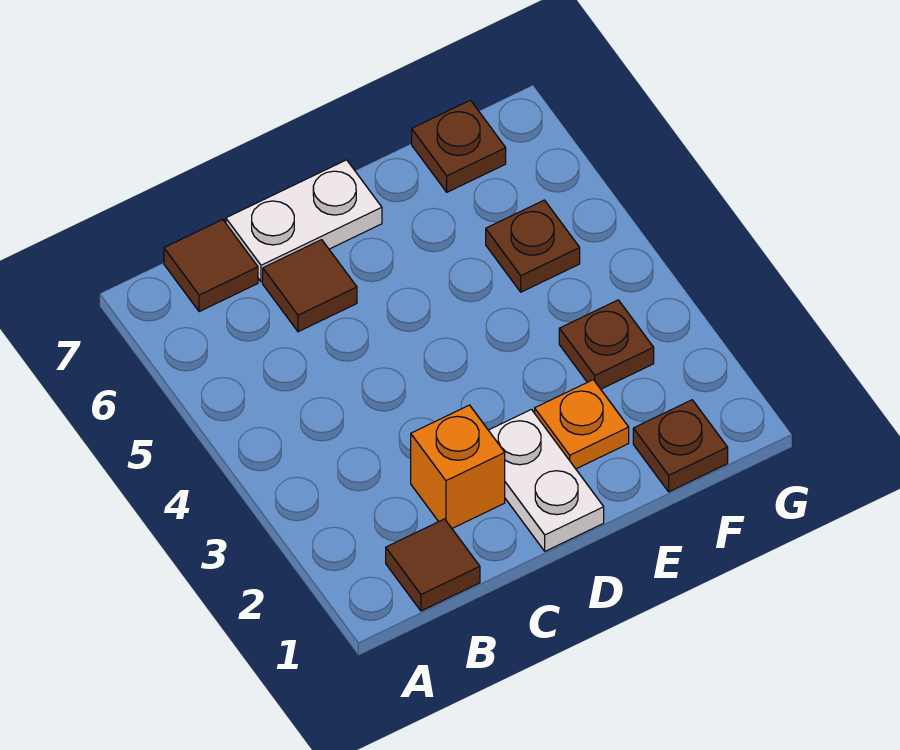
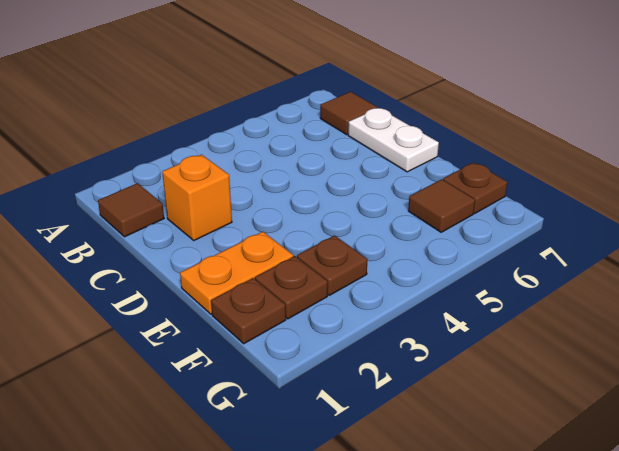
brown 1x1 tile [263,240,357,332] -> brown 1x1 tile moved to [408,179,475,232]
white 1x2 plate [489,410,604,551] -> none
orange 1x1 plate [535,380,629,469] -> orange 1x2 plate [180,232,293,314]
brown 1x1 plate [486,200,580,292] -> brown 1x1 plate moved to [255,256,328,319]

